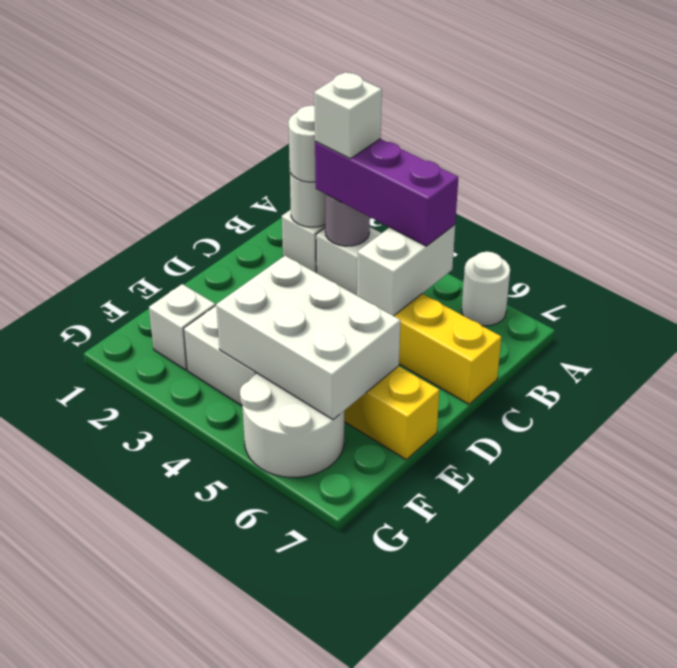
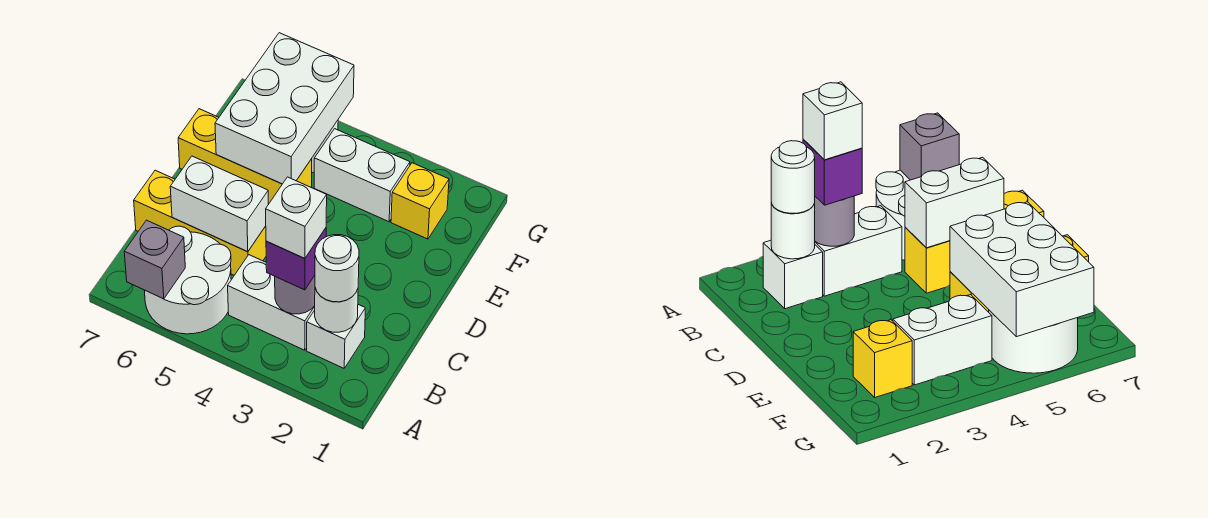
white 1x1 round brick [462,252,510,326] -> white 2x2 round brick [144,226,231,334]
none -> grey 1x1 brick [124,220,185,299]
purple 1x3 brick [315,139,458,246] -> purple 1x1 brick [266,228,326,290]
white 1x2 brick [357,225,455,316] -> white 1x2 brick turned to [170,156,268,252]
white 2x3 brick [216,256,401,420] -> white 2x3 brick turned to [215,33,354,184]
white 1x1 brick [149,284,215,370] -> yellow 1x1 brick [391,163,449,239]

